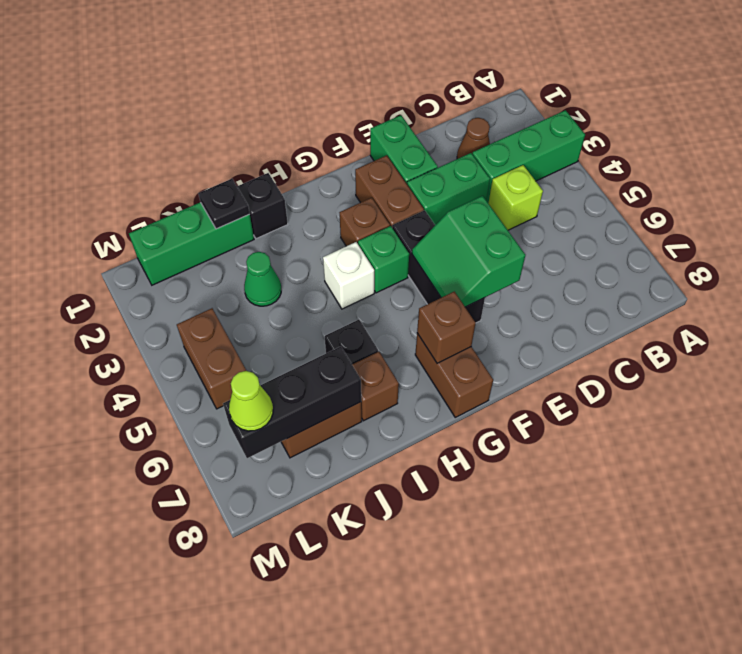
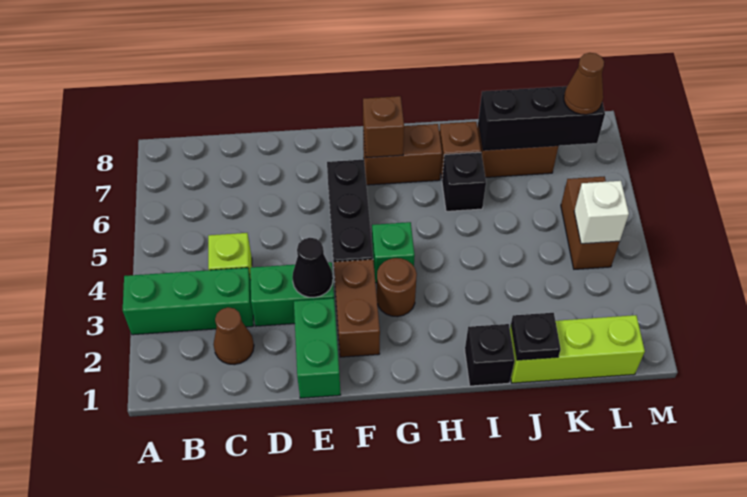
none -> black 1x1 cone [292,238,333,298]
green 2x2 slope [412,196,525,307] -> none
brown 1x1 brick [340,198,390,246] -> brown 1x1 round brick [377,258,417,317]
brown 1x2 brick [415,333,493,417] -> brown 1x2 brick turned to [363,124,442,185]
white 1x1 brick [323,242,374,309] -> white 1x1 brick moved to [574,181,629,244]
green 1x3 brick [129,202,254,285] -> lime 1x3 brick [510,315,645,383]
green 1x1 cone [244,252,281,306] -> none
lime 1x1 cone [229,371,273,431] -> brown 1x1 cone [564,53,604,115]

